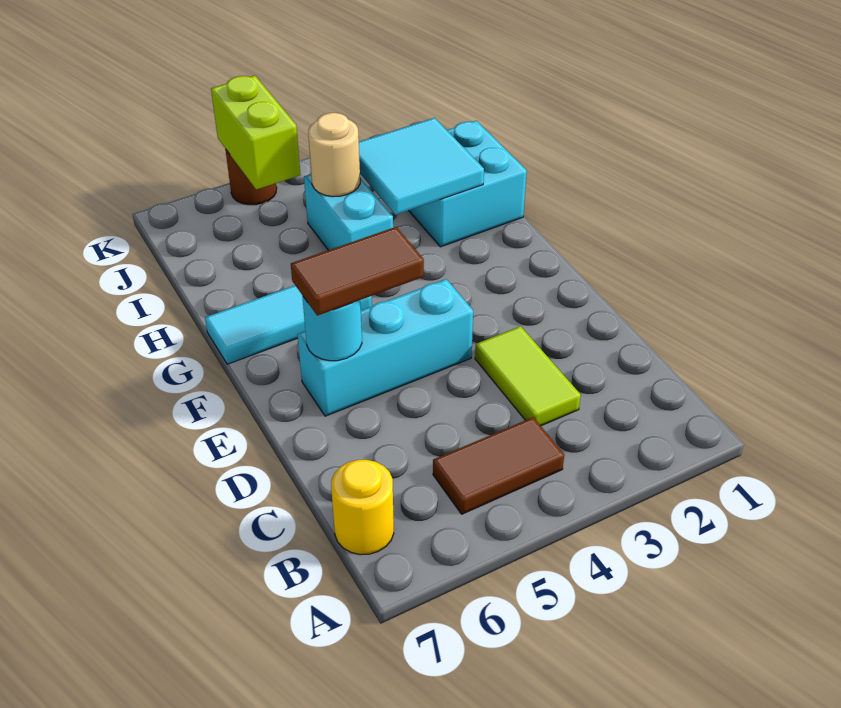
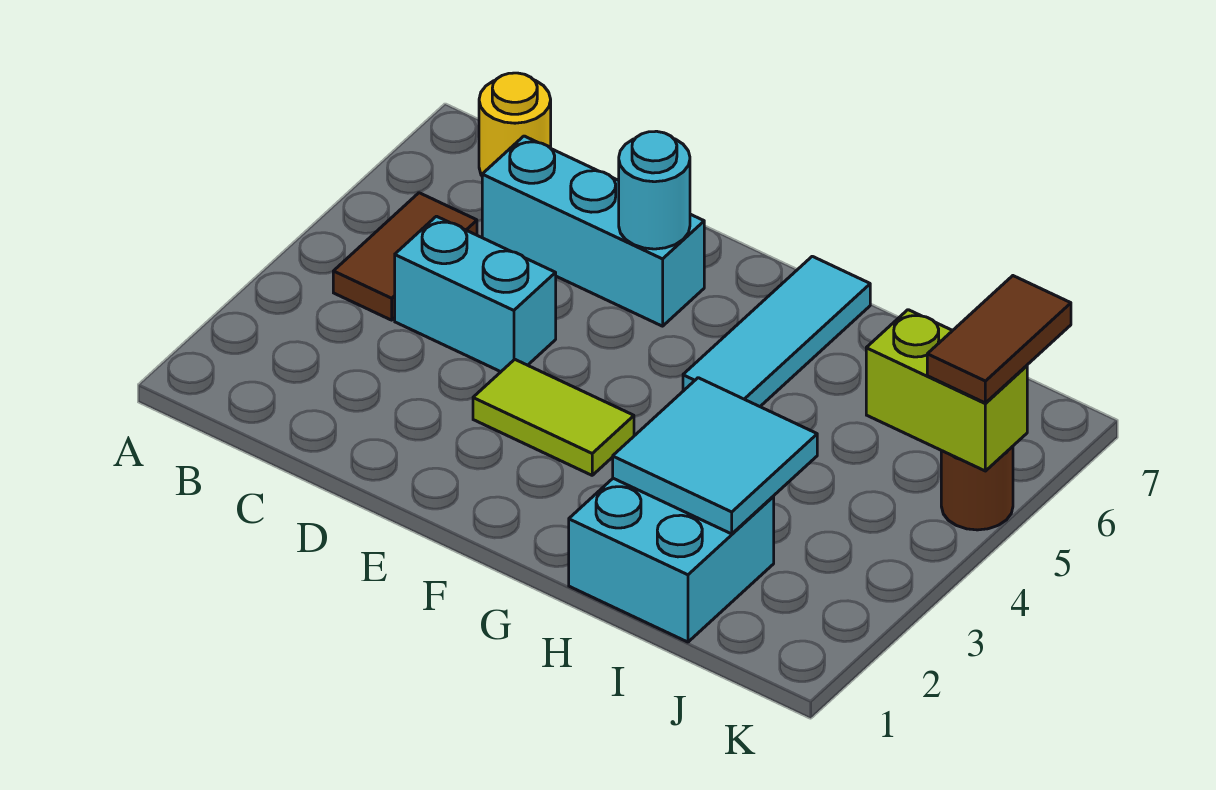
lime 1x2 tile [475,326,581,426] -> lime 1x2 tile moved to [473,359,634,475]
cyan 1x3 brick [297,279,473,416] -> cyan 1x3 brick turned to [482,136,704,326]
brown 1x2 tile [291,227,424,316] -> brown 1x2 tile moved to [927,276,1071,403]
cyan 1x2 brick [304,174,393,250] -> cyan 1x2 brick moved to [395,216,556,372]
tan 1x1 round brick [308,113,360,197] -> none

